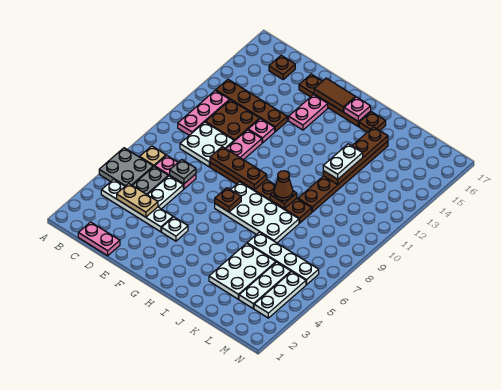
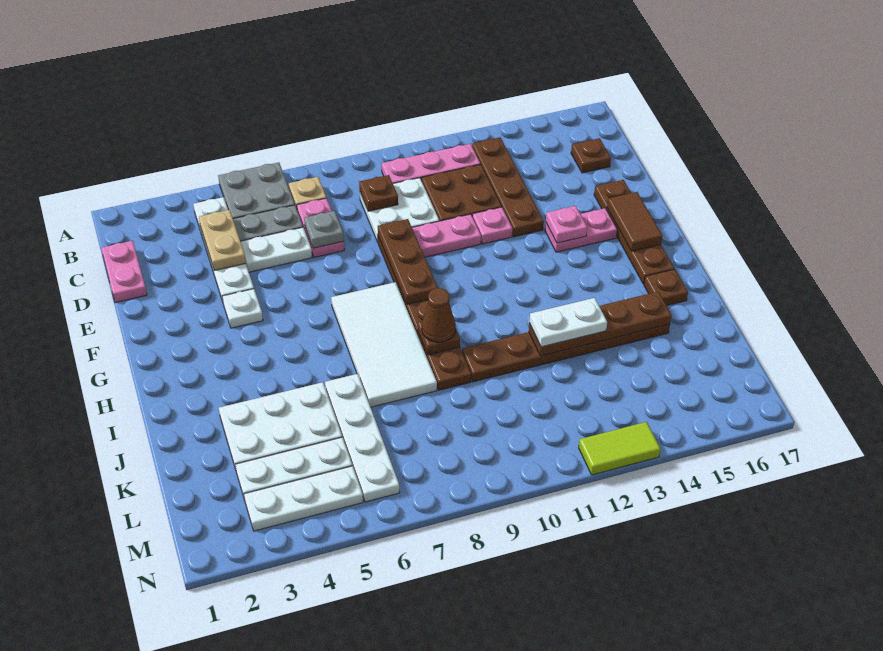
white 2x4 plate [215,182,299,243] -> white 2x4 tile [331,282,437,407]
brown 1x1 plate [215,188,241,212] -> brown 1x1 plate moved to [359,175,398,211]
pink 1x1 plate [344,97,371,122] -> pink 1x1 plate moved to [546,206,587,243]
none -> lime 1x2 tile [579,422,660,475]

